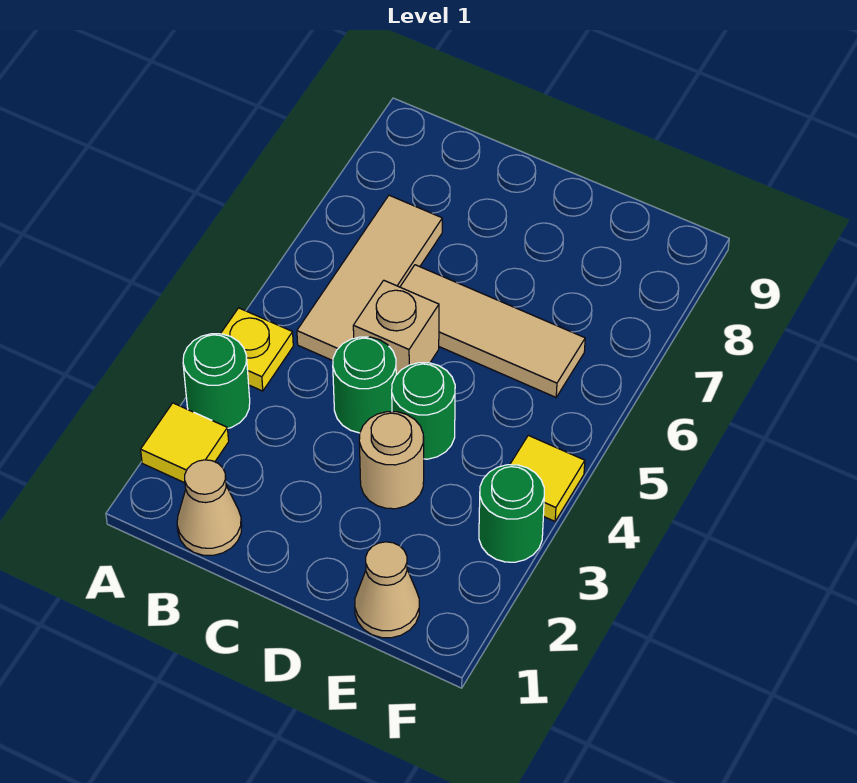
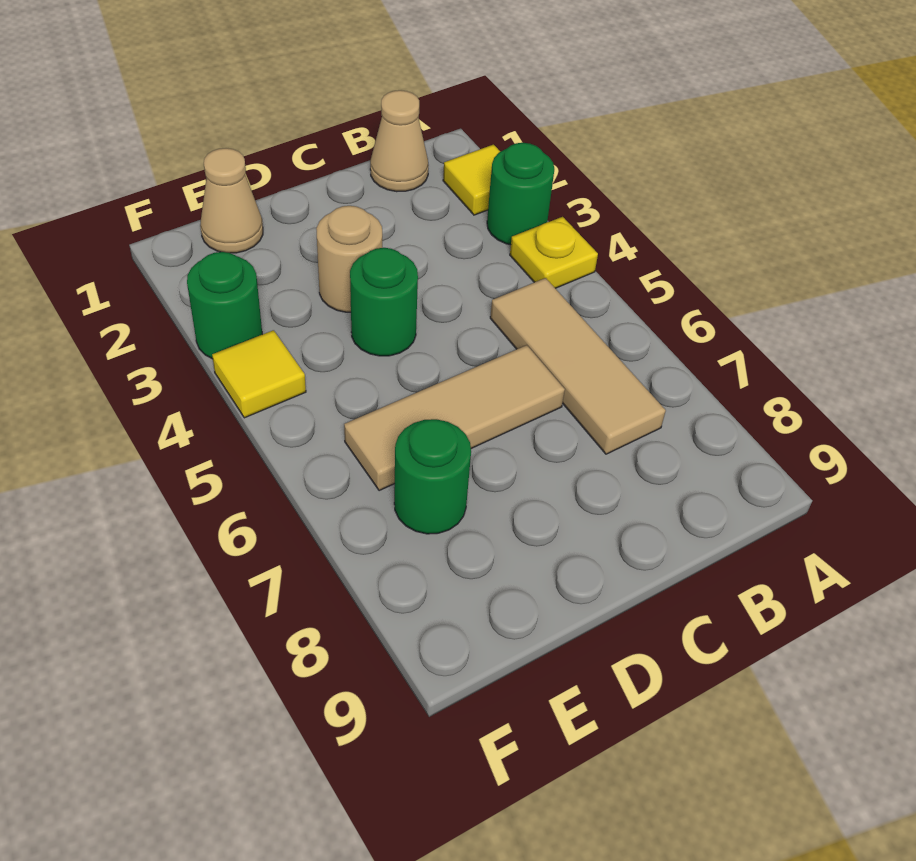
green 1x1 round brick [333,337,396,433] -> green 1x1 round brick moved to [394,419,471,534]
tan 1x1 brick [353,280,439,375] -> none

